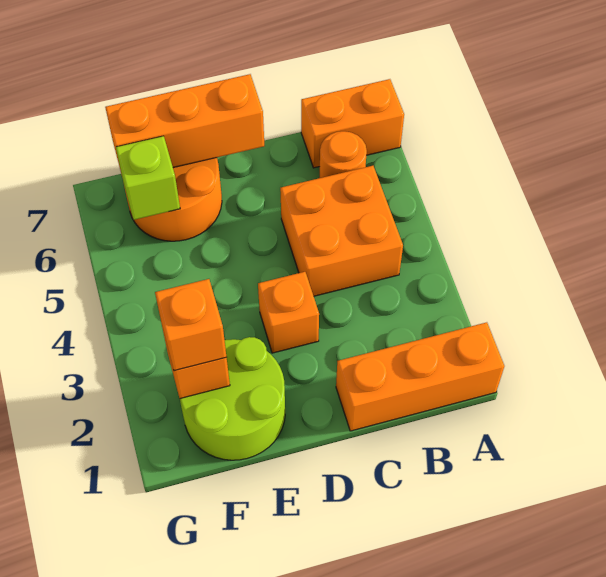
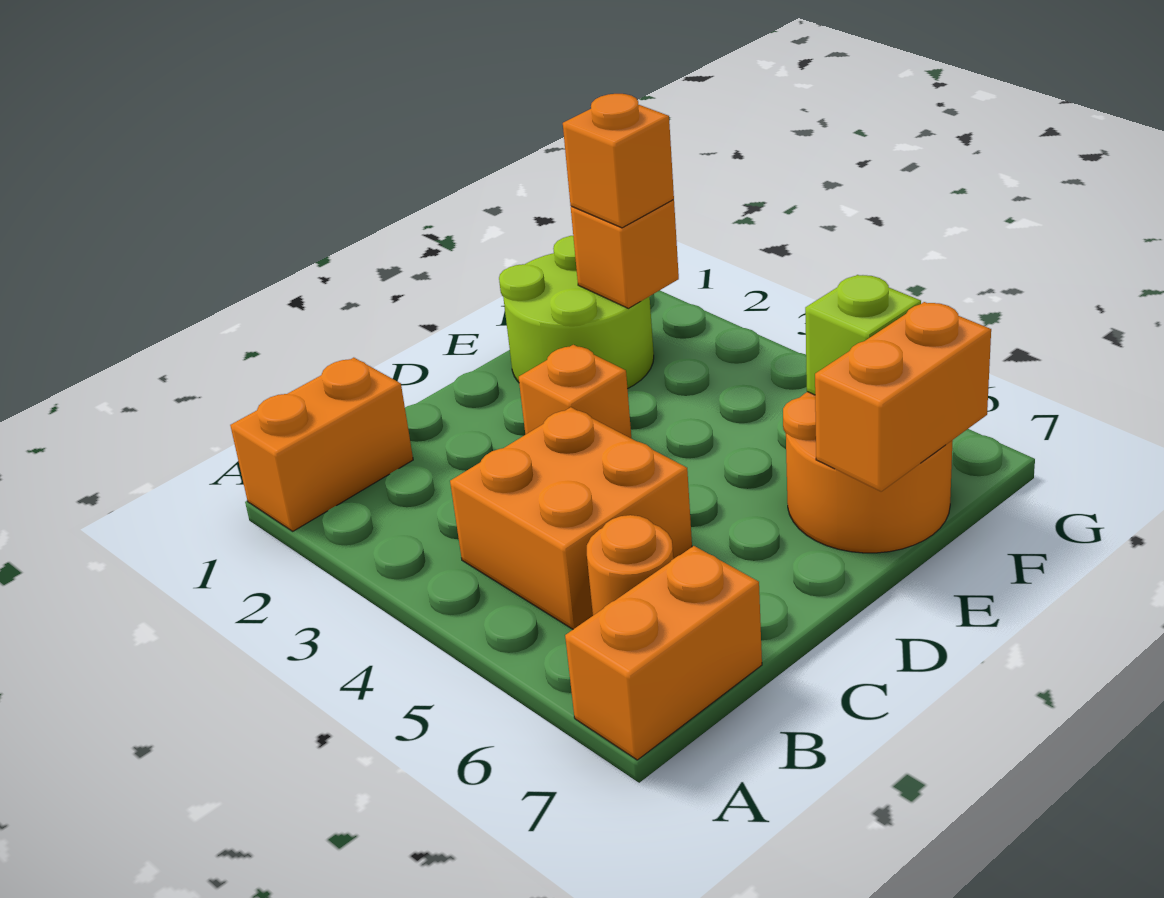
orange 1x3 brick [336,322,504,431] -> orange 1x2 brick [230,358,413,531]
orange 1x3 brick [105,74,264,170] -> orange 1x2 brick [815,302,991,491]

